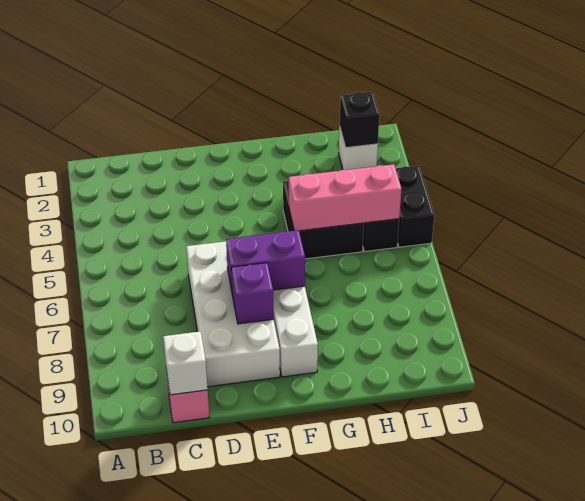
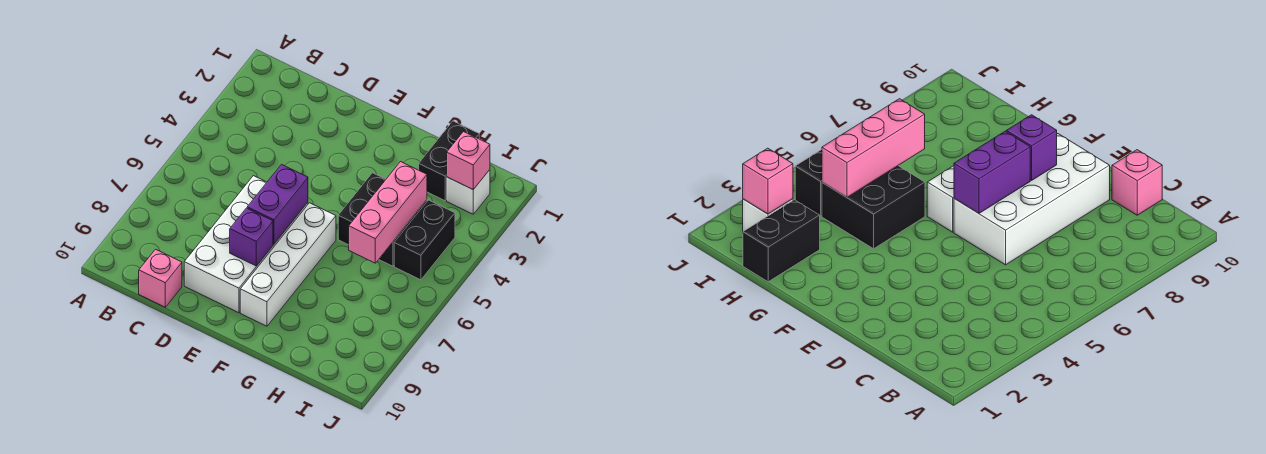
white 1x1 brick [163,331,208,395] -> none
purple 1x2 brick [226,230,305,295] -> purple 1x2 brick turned to [247,164,308,244]
pink 1x3 brick [289,164,401,231] -> pink 1x3 brick turned to [349,162,427,263]
black 1x1 brick [340,92,380,148] -> pink 1x1 brick [447,132,490,189]
black 1x2 brick [396,166,434,247] -> black 1x2 brick moved to [419,121,479,201]

